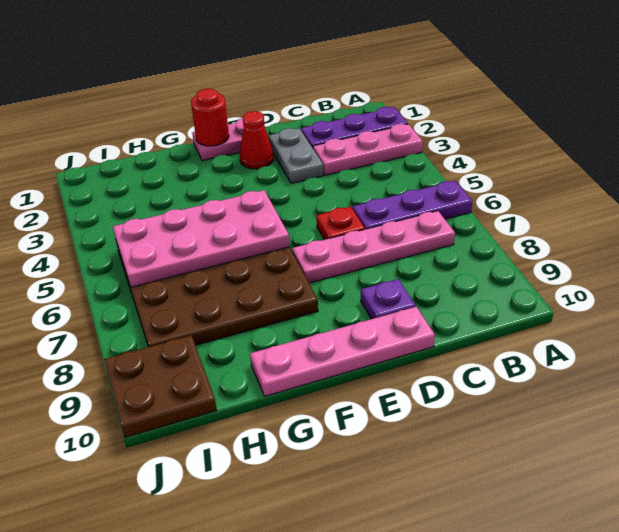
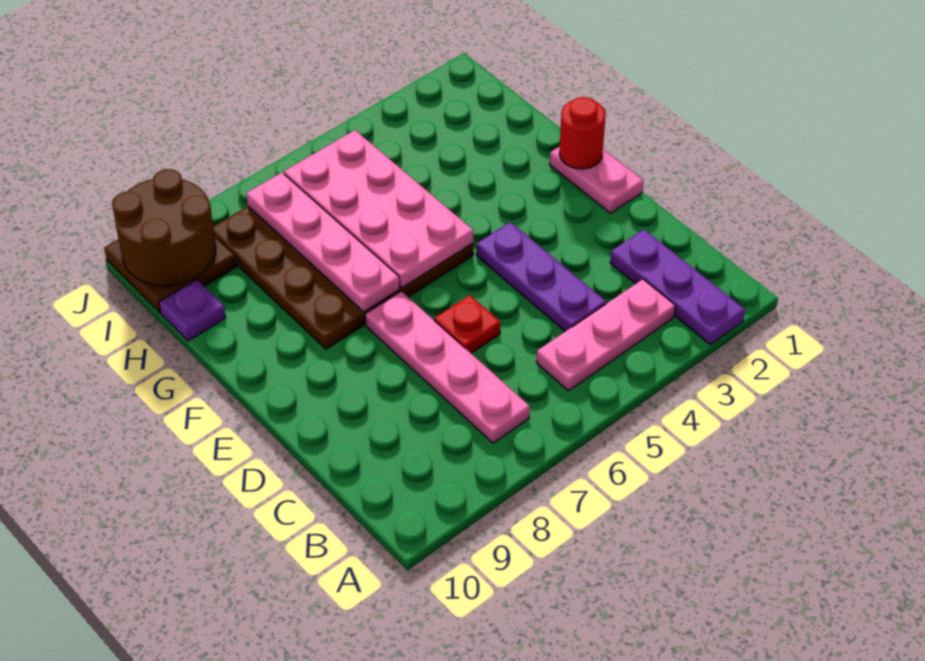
pink 1x3 plate [313,124,423,175] -> pink 1x3 plate turned to [536,279,675,391]
purple 1x3 plate [353,181,472,229] -> purple 1x3 plate moved to [476,222,606,331]
grey 1x2 plate [268,128,323,183] -> none
purple 1x1 plate [361,279,416,319] -> purple 1x1 plate moved to [159,280,226,341]
pink 1x4 plate [250,307,435,396] -> pink 1x4 plate moved to [246,173,400,312]
red 1x1 cone [240,111,274,169] -> none
none -> brown 2x2 round brick [112,169,216,286]

